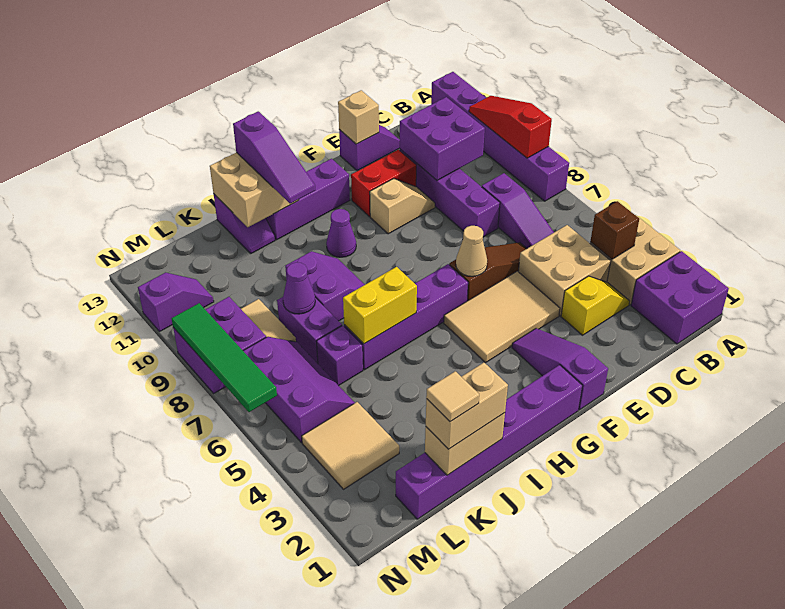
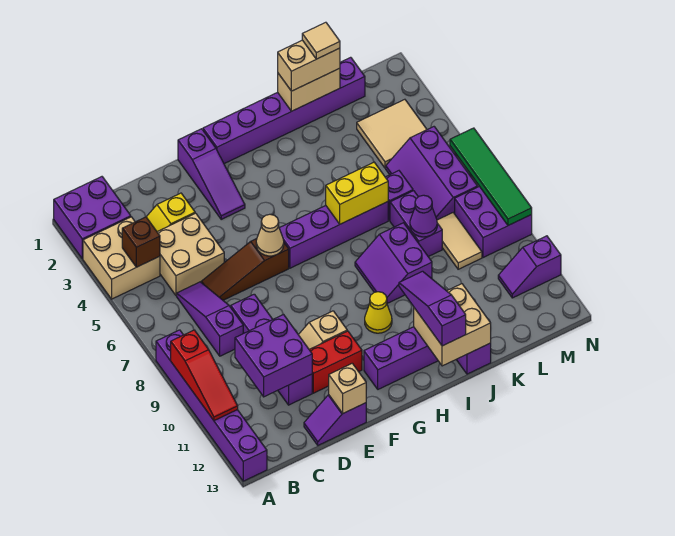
tan 2x3 tile [444,271,560,362] -> none
purple 1x1 cone [326,209,356,257] -> yellow 1x1 cone [365,292,392,333]

